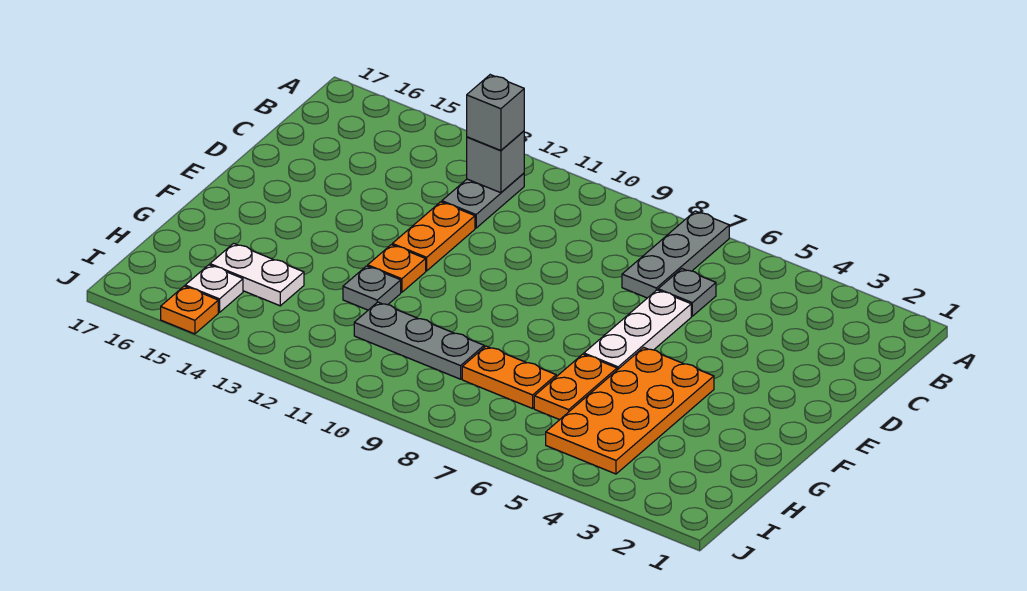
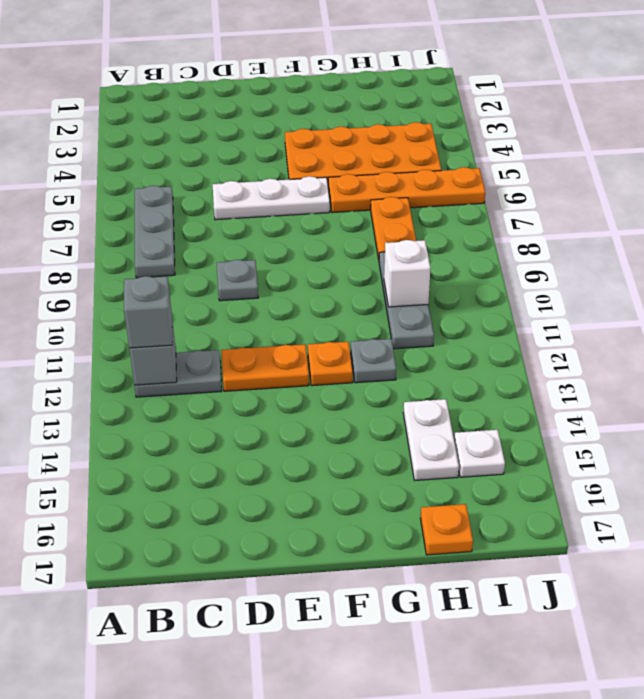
grey 1x3 plate [622,211,729,298] -> grey 1x3 plate turned to [135,186,175,278]
grey 1x1 plate [658,269,716,316] -> grey 1x1 plate moved to [217,260,258,301]
orange 1x2 plate [534,354,617,420] -> orange 1x4 plate [328,167,485,213]
none -> white 1x1 brick [384,240,430,307]
orange 1x1 plate [161,286,218,334] -> orange 1x1 plate moved to [420,504,473,555]

